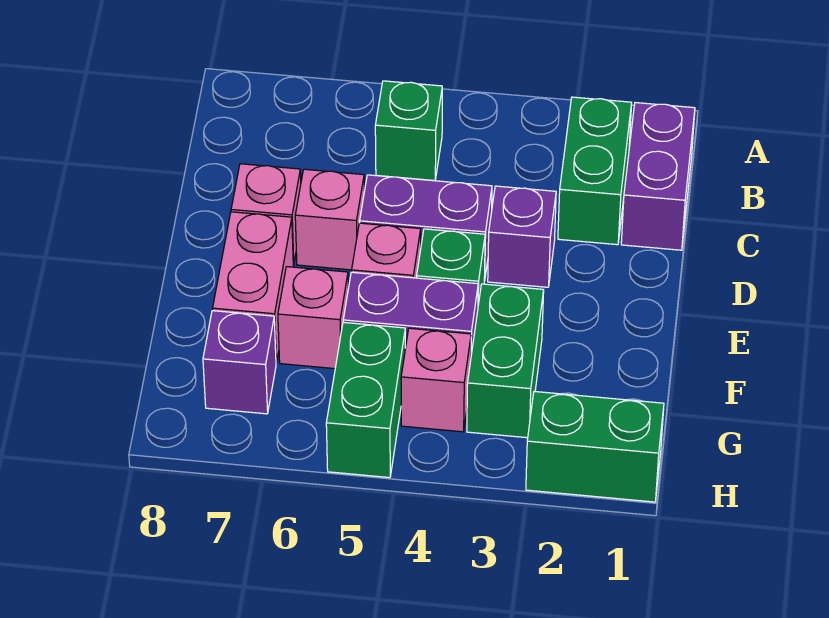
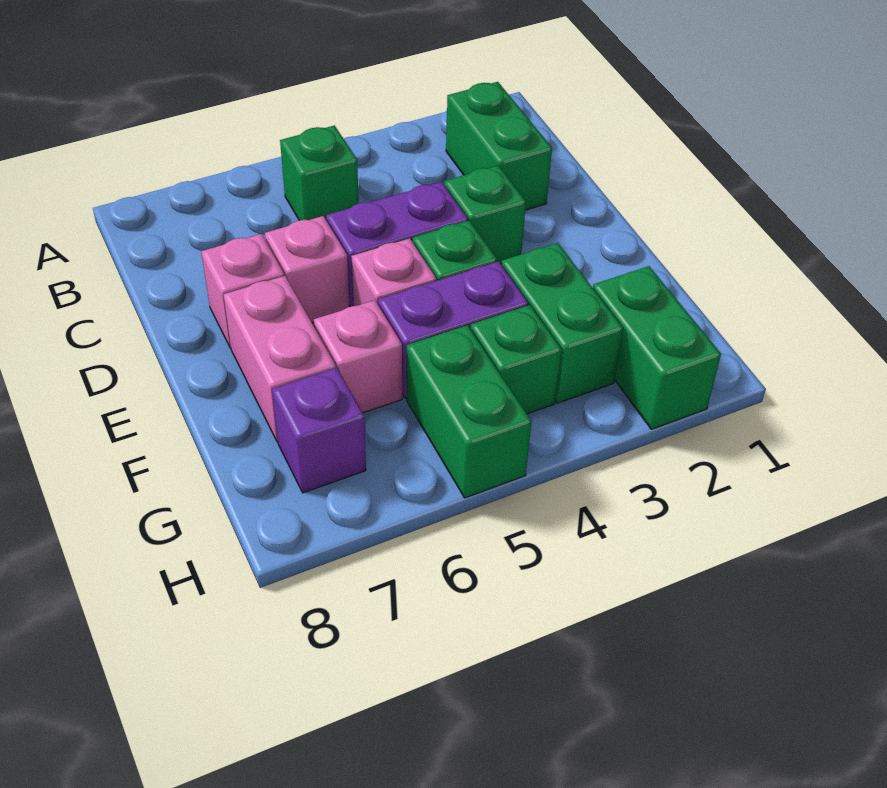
purple 1x2 brick [621,103,695,250] -> none
purple 1x1 brick [488,186,556,287] -> green 1x1 brick [444,166,526,264]
pink 1x1 brick [401,328,471,432] -> green 1x1 brick [471,305,562,414]
green 1x2 brick [526,391,664,502] -> green 1x2 brick turned to [593,266,721,429]

